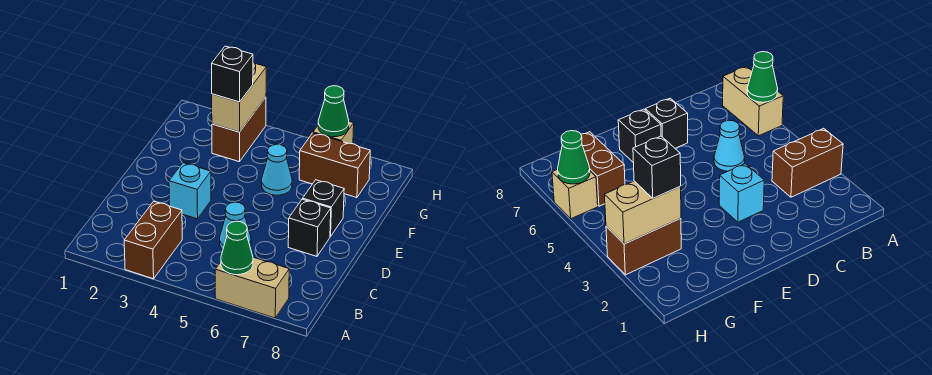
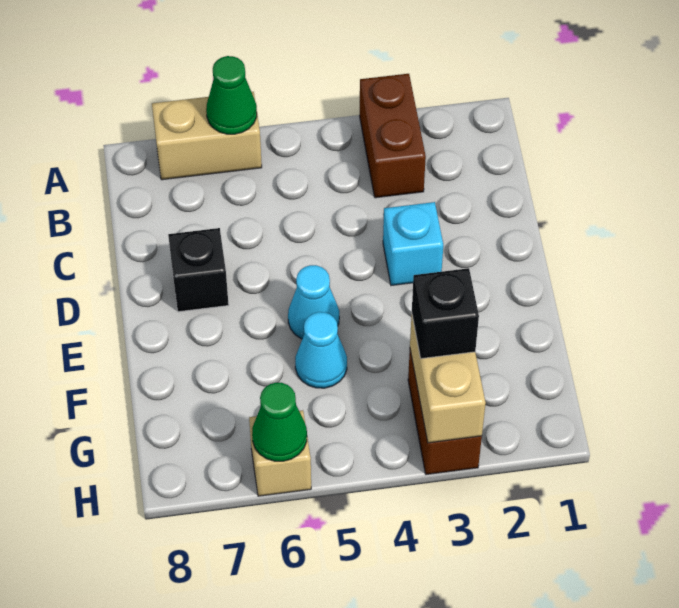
cyan 1x1 cone [220,202,251,250] -> cyan 1x1 cone moved to [288,265,339,339]
black 1x1 brick [303,180,344,237] -> none
brown 1x2 brick [299,133,370,198] -> none

